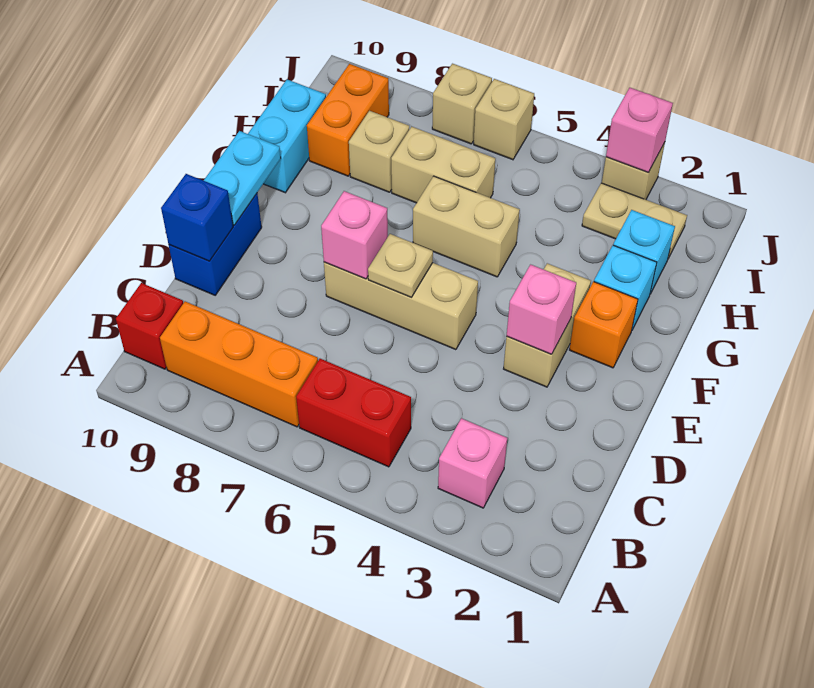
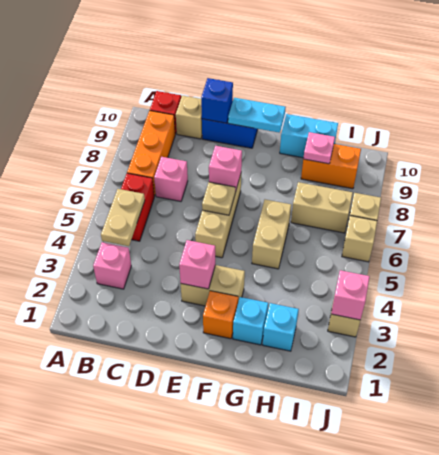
none -> pink 1x1 brick [154,157,188,201]
tan 1x2 brick [391,127,495,203] -> tan 1x2 brick turned to [291,182,353,233]
tan 1x1 brick [349,111,409,192] -> tan 1x1 brick moved to [176,96,202,139]
none -> pink 1x1 plate [303,132,335,164]
tan 1x2 plate [582,183,687,258] -> tan 1x2 plate moved to [101,189,145,246]

